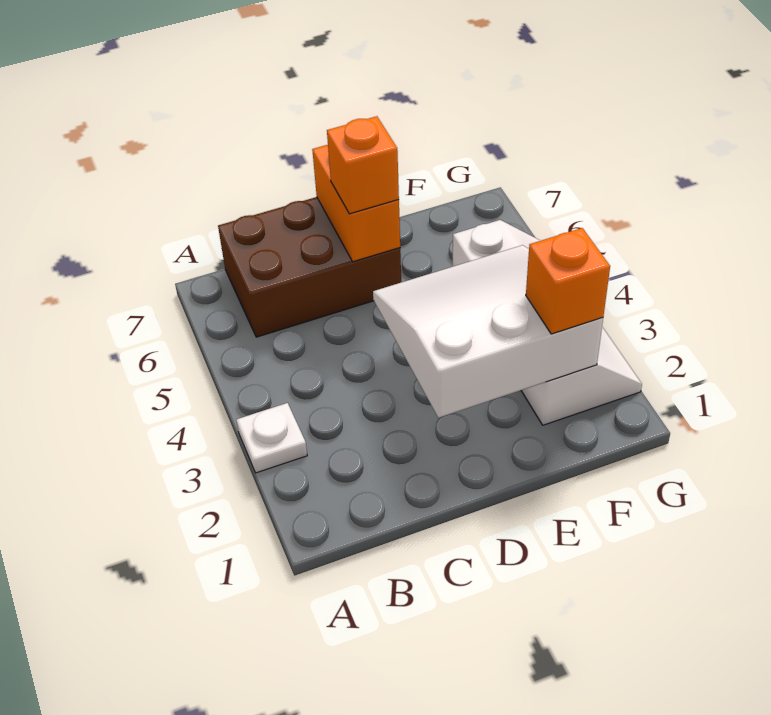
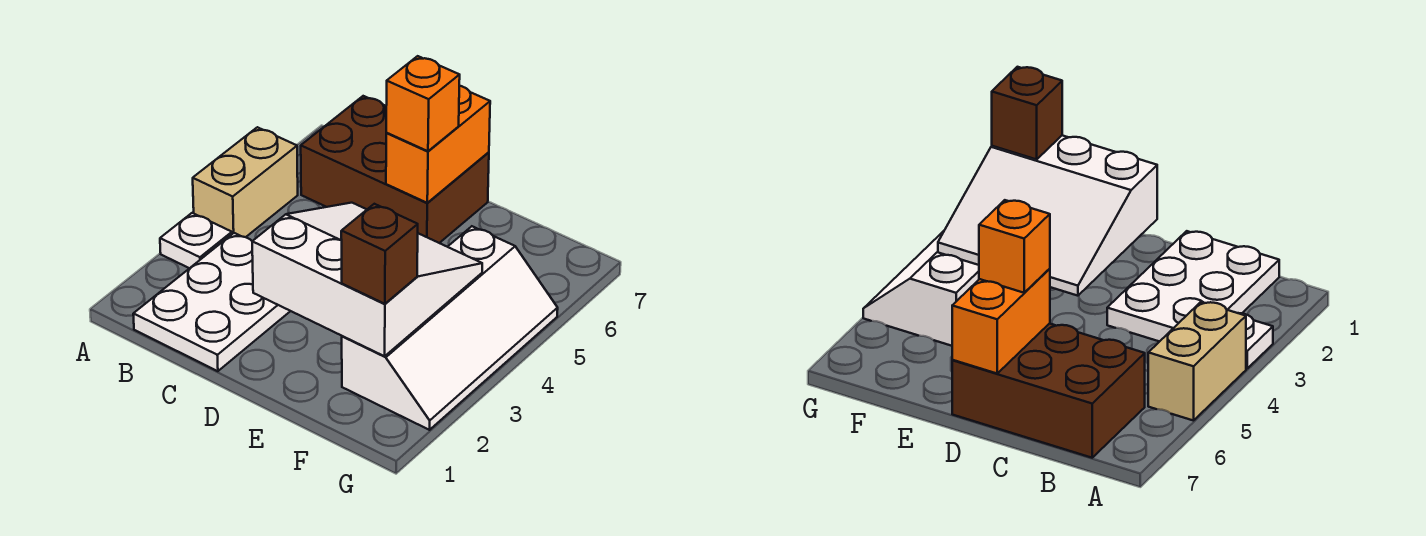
none -> tan 1x2 brick [193,127,298,237]
none -> white 2x3 plate [133,233,290,371]
orange 1x1 brick [526,228,610,334] -> brown 1x1 brick [341,204,418,304]

